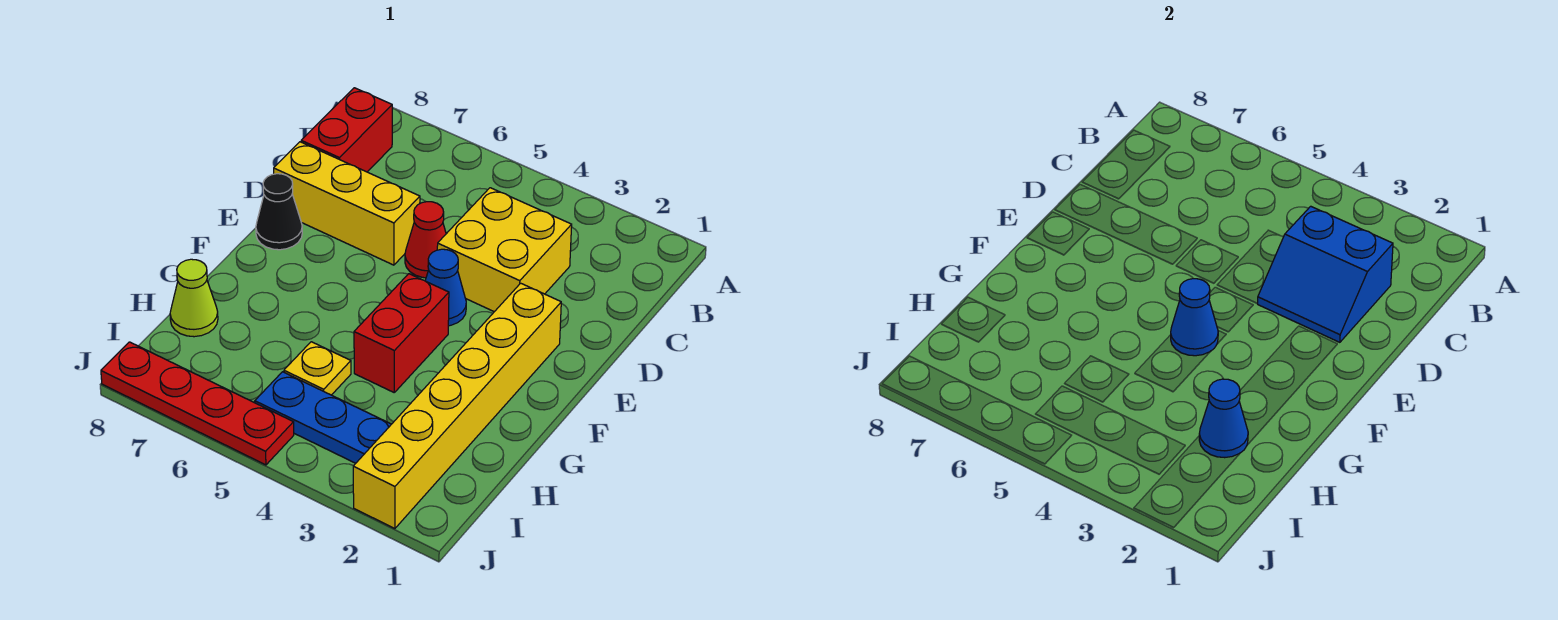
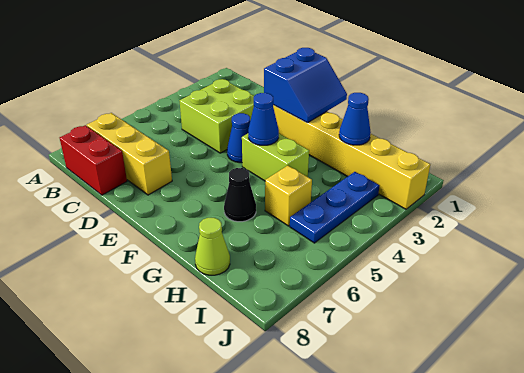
blue 2x2 slope [1257,206,1393,342] -> blue 2x2 slope moved to [264,48,347,123]
yellow 2x2 brick [437,188,572,312] -> lime 2x2 brick [180,79,254,153]
red 1x1 cone [405,202,446,278] -> none
yellow 1x3 brick [274,142,420,265] -> yellow 1x3 brick turned to [87,113,172,195]
black 1x1 cone [256,174,302,250] -> black 1x1 cone moved to [224,168,256,222]
red 1x2 brick [354,274,449,392] -> lime 1x2 brick [242,134,309,181]
yellow 1x1 plate [284,342,351,395] -> yellow 1x1 brick [265,166,312,226]
red 1x4 plate [101,342,294,465] -> none

